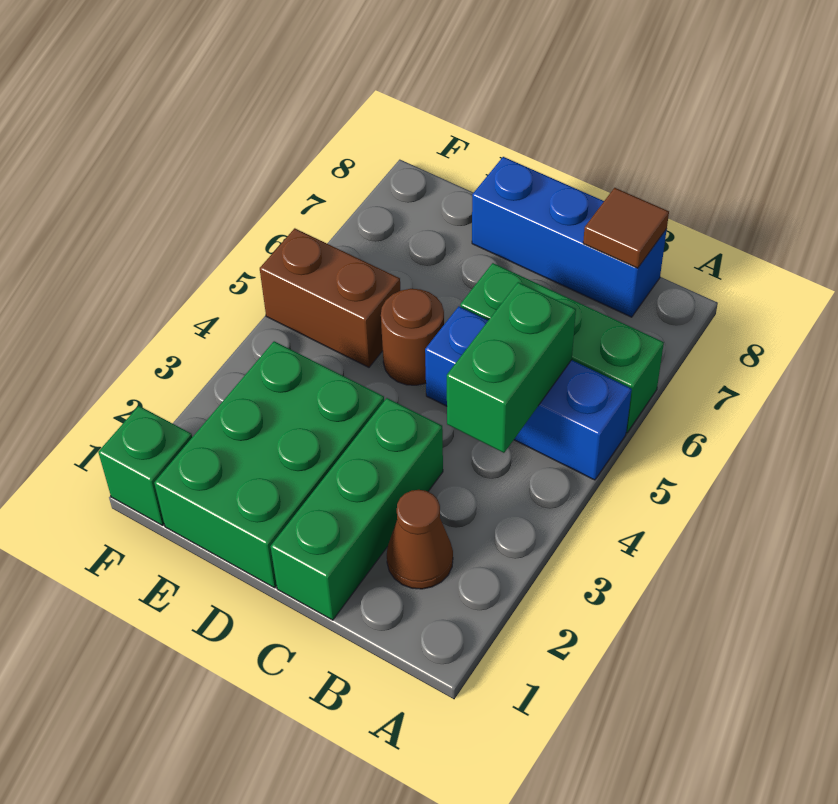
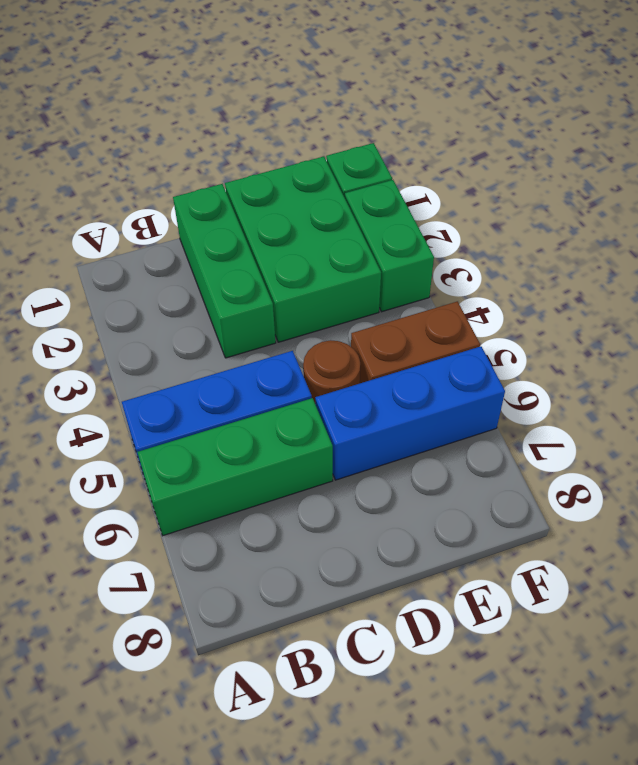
brown 1x1 cone [387,490,453,589] -> none
green 1x2 brick [447,282,576,453] -> green 1x2 brick moved to [345,180,434,312]
blue 1x3 brick [472,157,667,317] -> blue 1x3 brick moved to [315,346,505,480]
brown 1x1 tile [583,188,669,268] -> none

